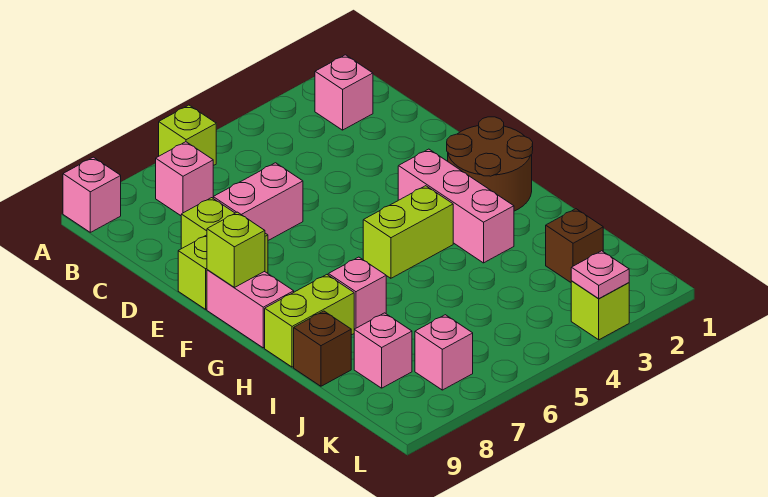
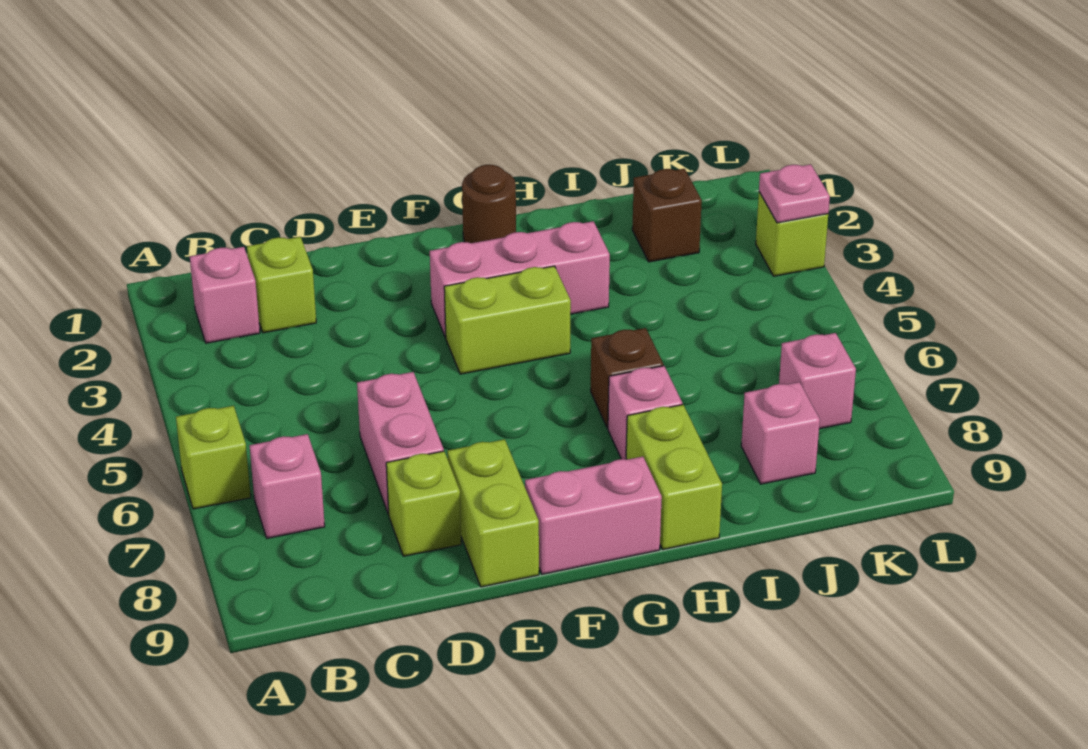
pink 1x1 brick [63,157,121,232] -> none
brown 2x2 round brick [447,117,533,211] -> brown 1x1 round brick [462,165,516,243]
lime 1x1 brick [207,212,265,288] -> lime 1x1 brick moved to [247,237,316,333]
lime 1x2 brick [363,186,453,278] -> lime 1x2 brick turned to [444,266,571,374]
brown 1x1 brick [294,311,351,386] -> brown 1x1 brick moved to [591,328,663,428]

